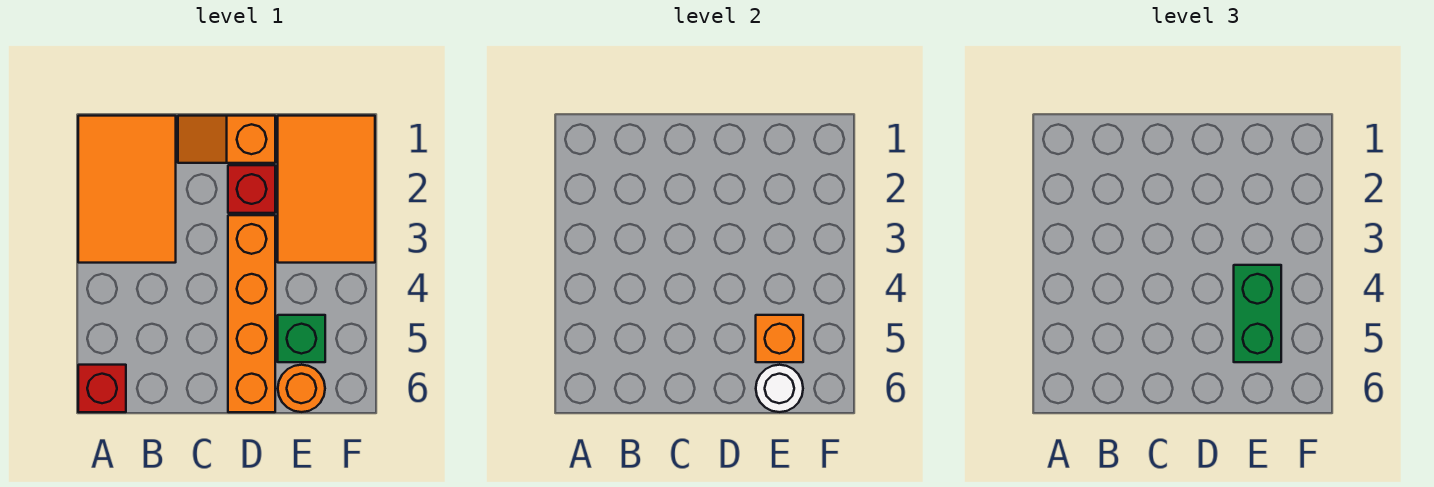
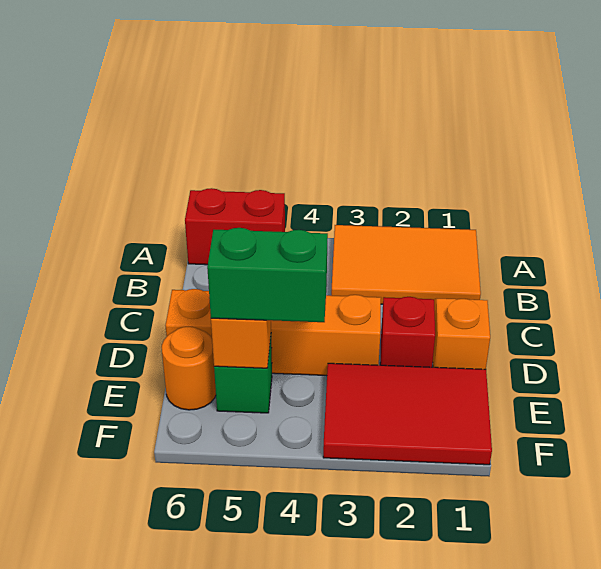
red 1x1 brick [78,365,126,412] -> red 1x2 brick [185,188,285,265]
orange 2x3 tile [278,116,375,263] -> red 2x3 tile [323,363,492,465]
white 1x1 round brick [756,365,803,412] -> none

